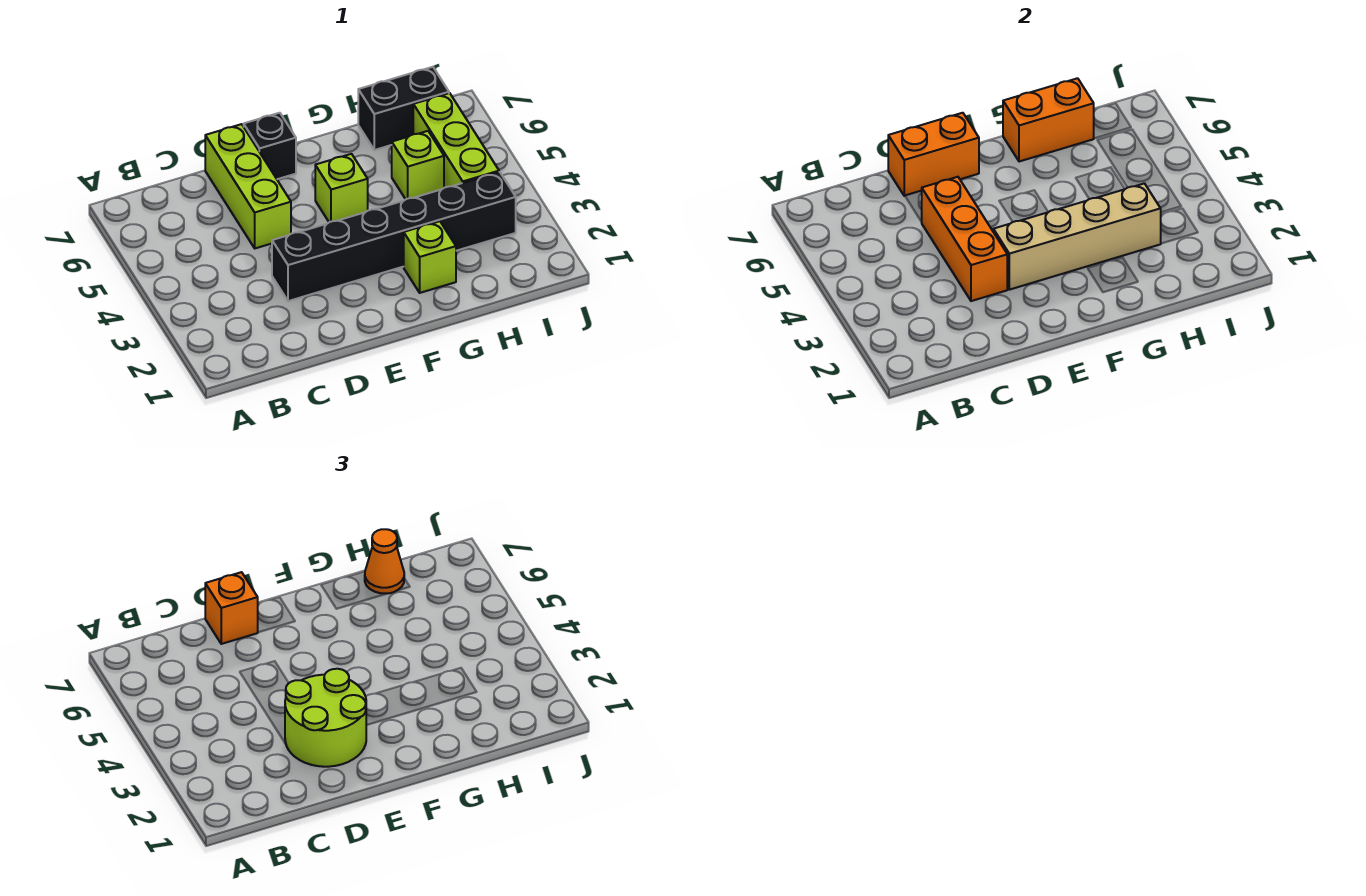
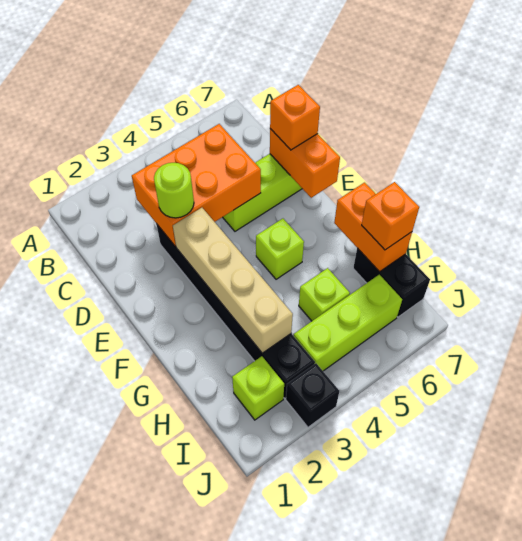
lime 2x2 round brick [285,669,366,767] -> lime 1x1 round brick [154,163,194,218]
orange 1x3 brick [922,177,1007,301] -> orange 2x3 brick [132,124,261,246]
black 1x1 brick [244,113,296,179] -> black 1x1 brick moved to [286,363,339,427]
lime 1x1 brick [404,221,456,293] -> lime 1x1 brick moved to [232,356,284,420]
orange 1x1 cone [365,529,404,593] -> orange 1x1 brick [362,182,419,250]

